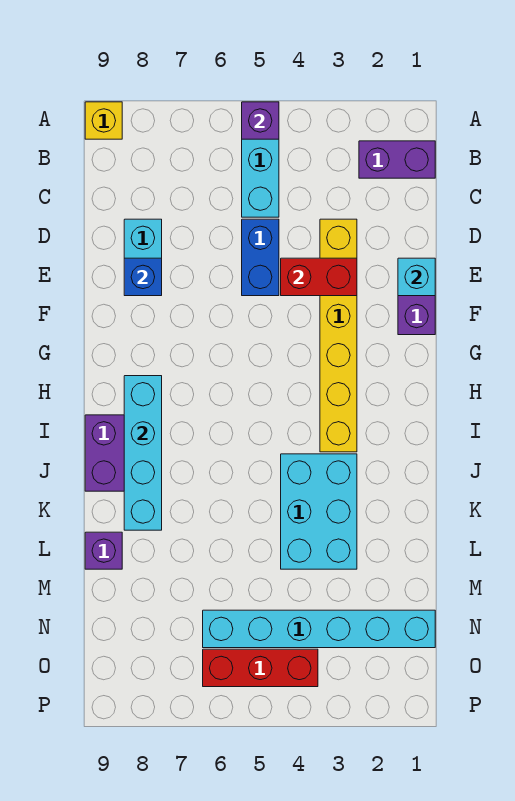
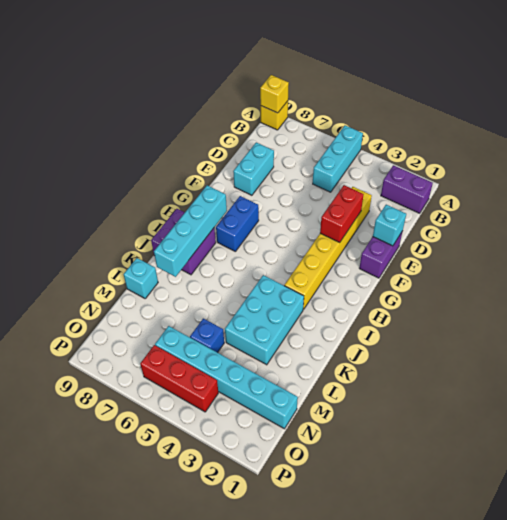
purple 1x1 brick [242,102,279,139] -> none
none -> yellow 1x1 brick [260,75,289,113]
blue 1x2 brick [242,219,279,296] -> blue 1x2 brick moved to [216,196,259,252]
red 1x2 brick [281,258,357,296] -> red 1x2 brick turned to [320,185,364,243]
blue 1x1 brick [124,258,162,296] -> blue 1x1 brick moved to [190,319,224,353]
purple 1x1 brick [85,532,122,569] -> cyan 1x1 brick [124,258,158,298]

